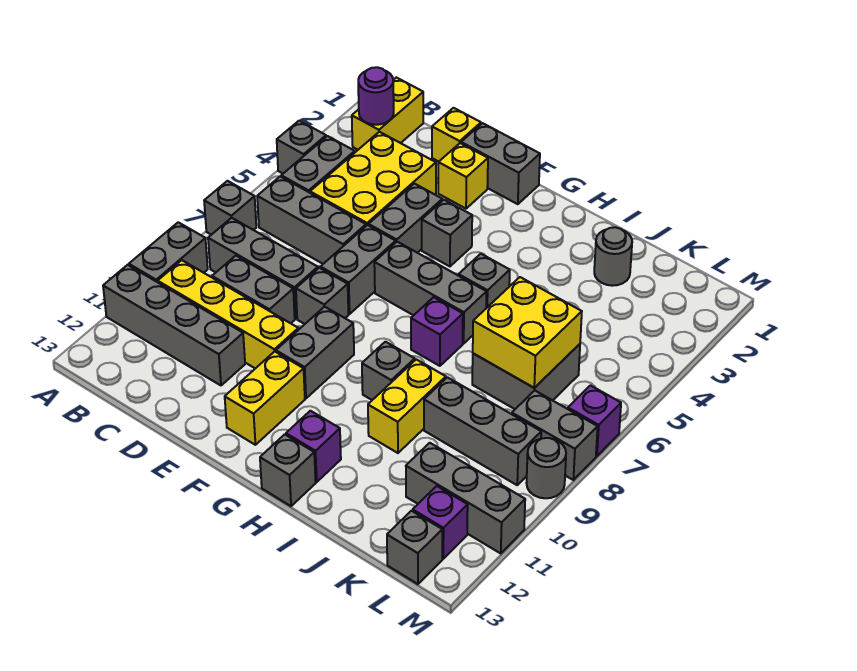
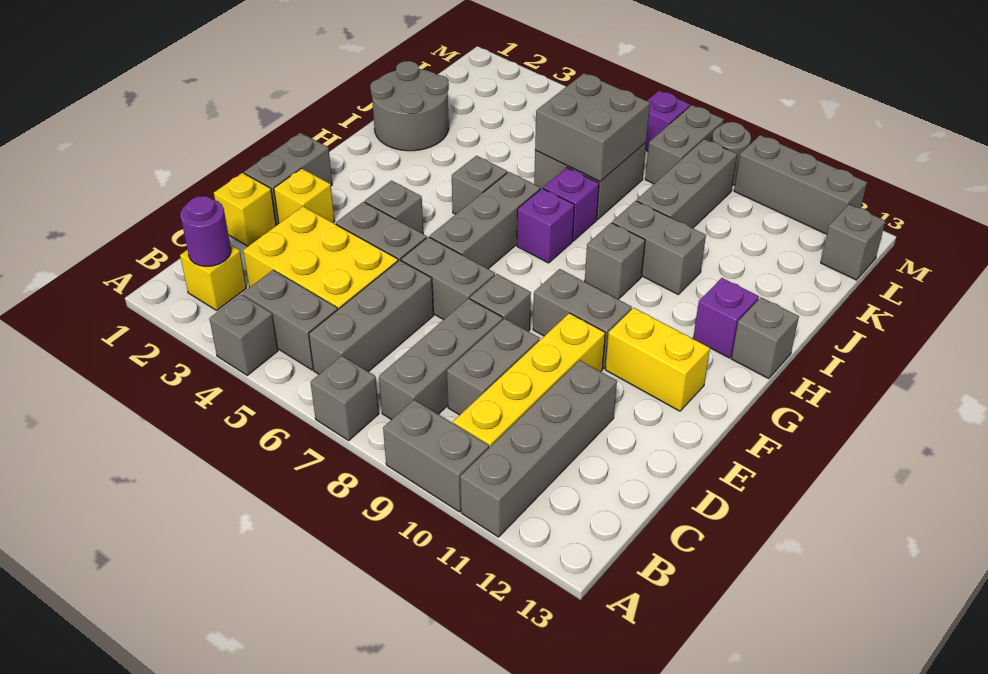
yellow 1x2 brick [352,77,423,150] -> yellow 1x1 brick [180,245,246,310]
yellow 1x2 brick [368,359,446,453] -> grey 1x2 brick [612,201,706,294]
grey 1x1 round brick [594,227,632,286] -> grey 2x2 round brick [370,61,449,151]
yellow 2x2 brick [473,277,582,388] -> grey 2x2 brick [535,73,650,181]
grey 1x3 brick [406,443,525,553] -> grey 1x3 brick turned to [734,135,867,234]
purple 1x1 brick [413,486,468,559] -> purple 1x1 brick moved to [543,168,599,241]

